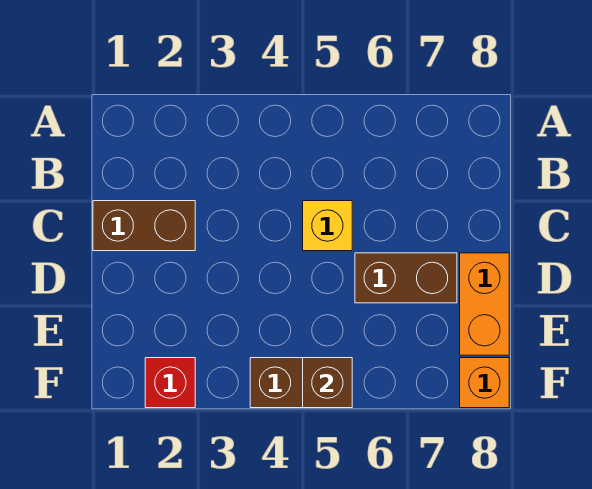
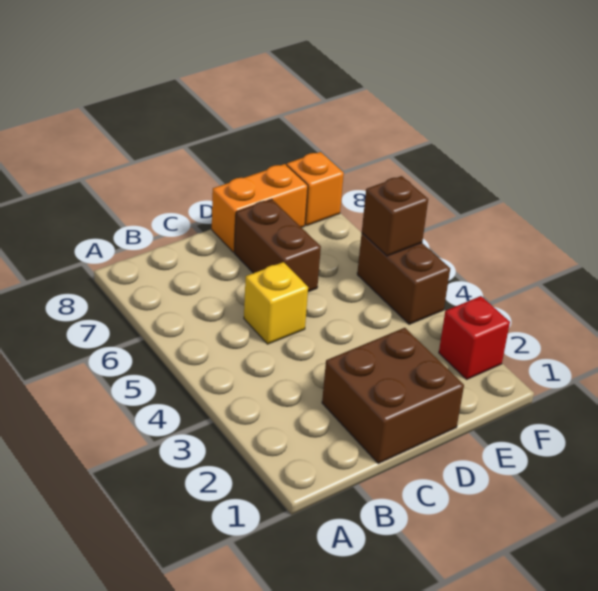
brown 1x2 brick [93,201,195,251] -> brown 2x2 brick [322,328,464,464]

